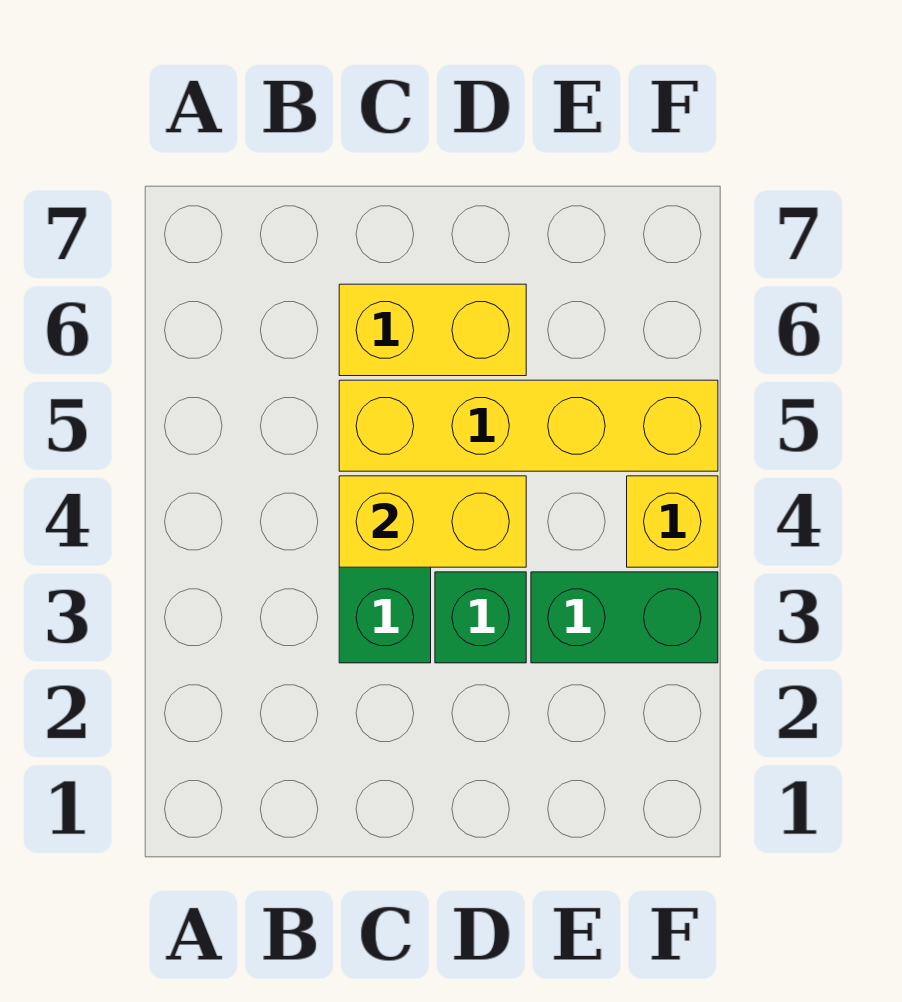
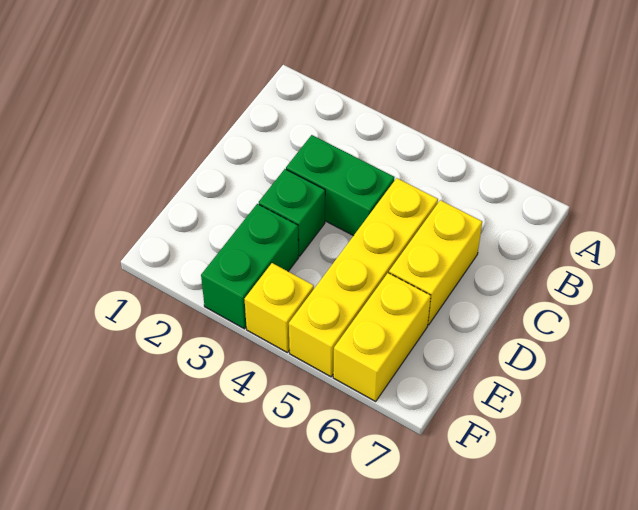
yellow 1x2 brick [339,476,526,567] -> yellow 1x2 brick moved to [333,273,431,401]

